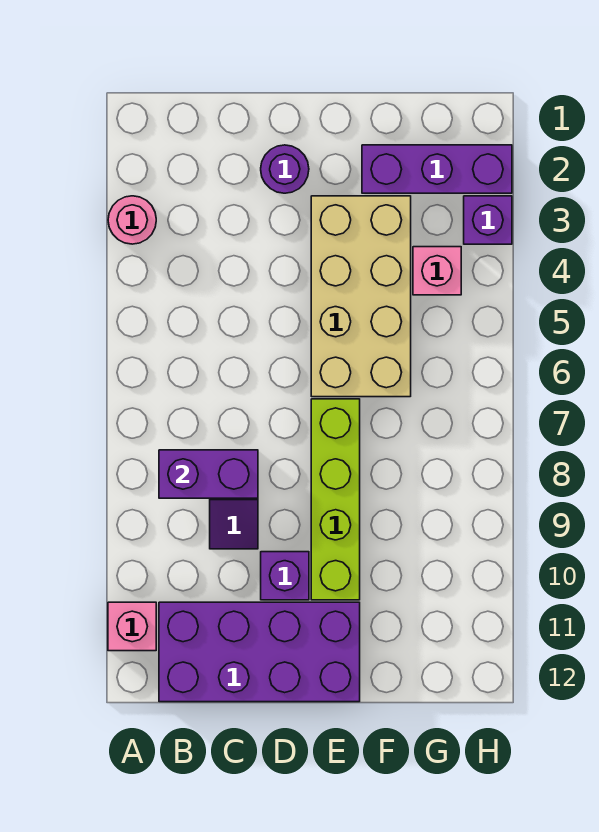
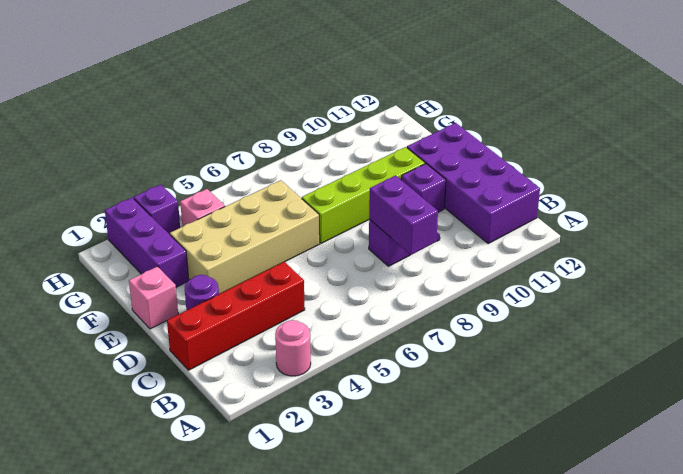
pink 1x1 brick [108,602,156,651] -> pink 1x1 brick moved to [129,267,178,329]
none -> red 1x4 brick [167,262,305,370]

